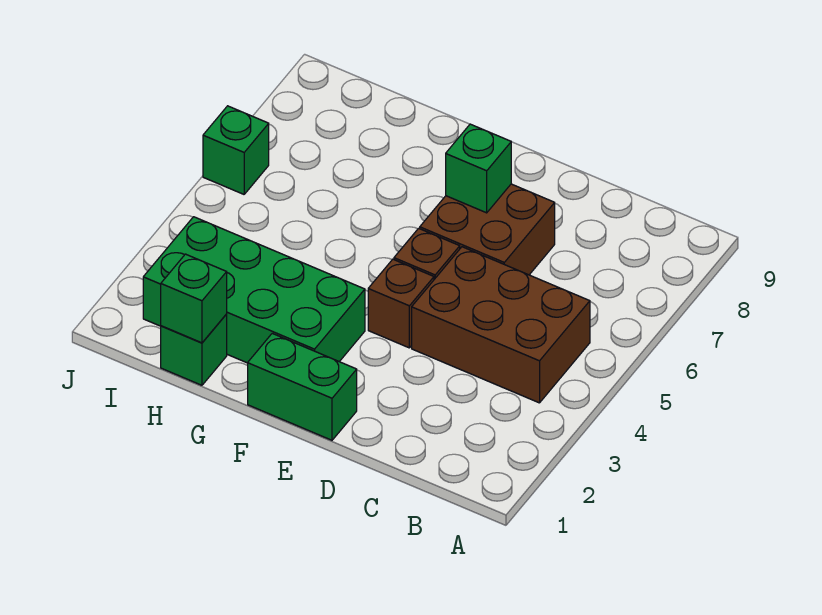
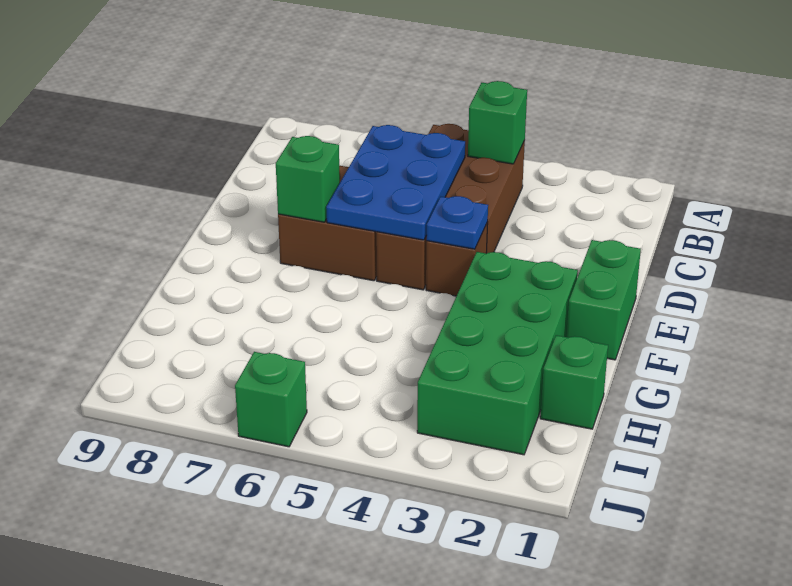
none -> blue 2x3 plate [326,125,465,240]
none -> blue 1x1 plate [427,196,488,249]
green 1x1 brick [161,254,227,343] -> green 1x1 brick moved to [468,81,527,164]

